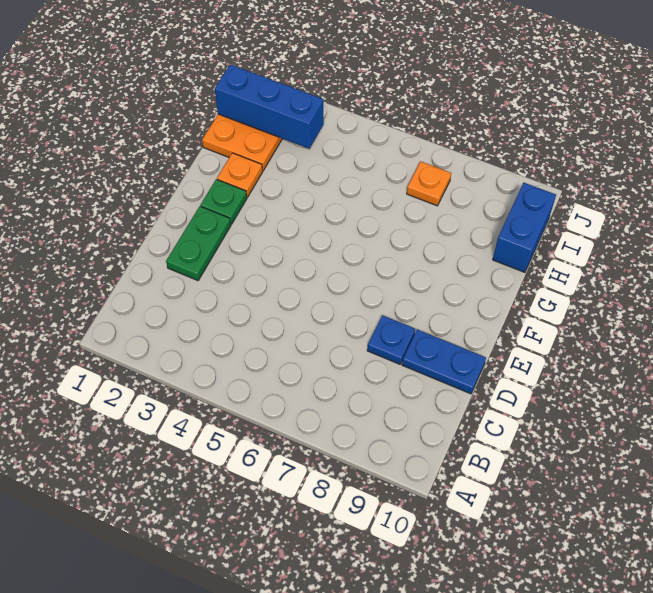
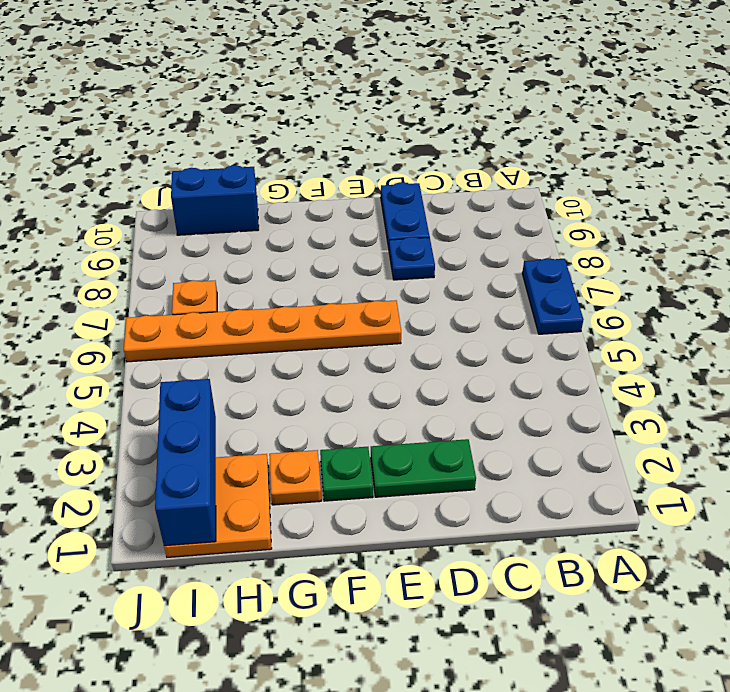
none -> blue 1x2 plate [522,258,584,334]
none -> orange 1x6 plate [124,300,401,362]

